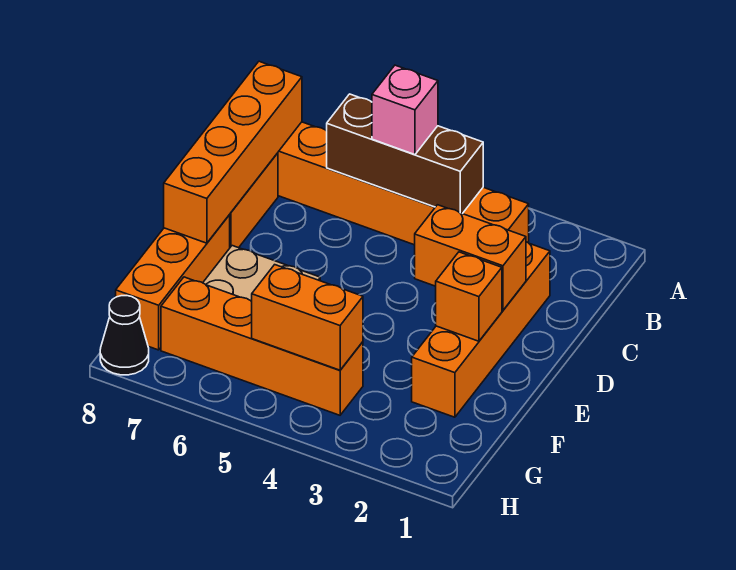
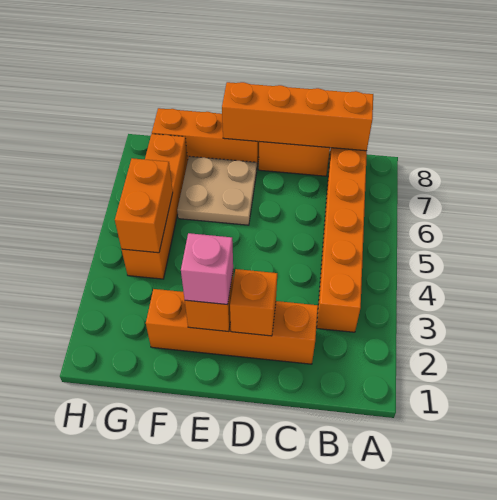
brown 1x3 brick [327,94,483,214] -> none
pink 1x1 brick [372,65,438,155] -> pink 1x1 brick moved to [181,233,233,305]
orange 1x2 brick [415,205,526,310] -> orange 1x1 brick [230,269,277,336]
black 1x1 cone [100,296,149,375] -> none

